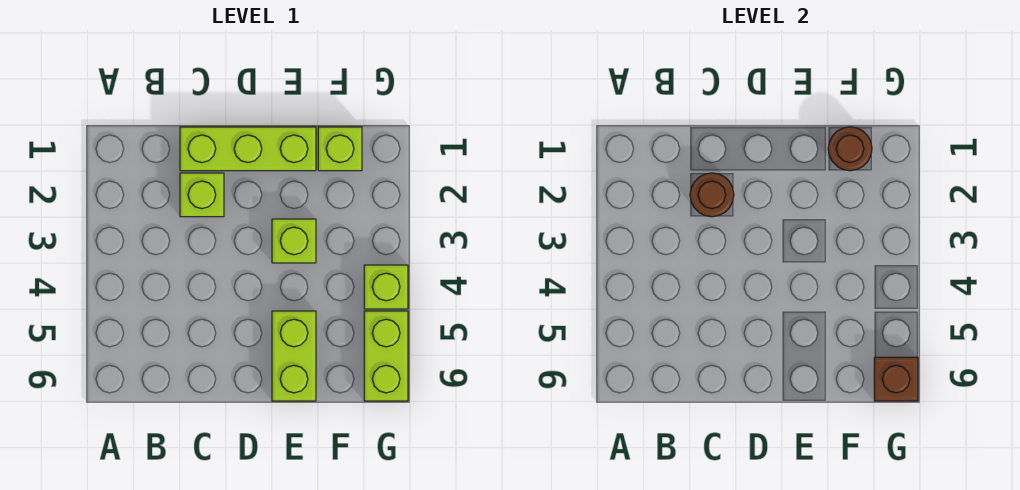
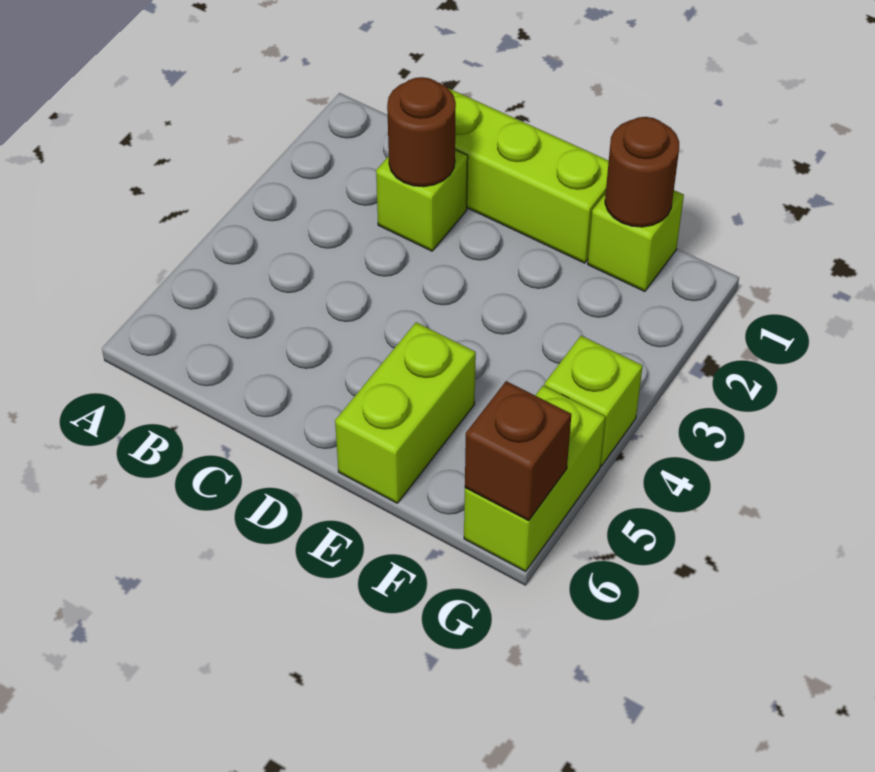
lime 1x1 brick [272,219,316,263] -> none

